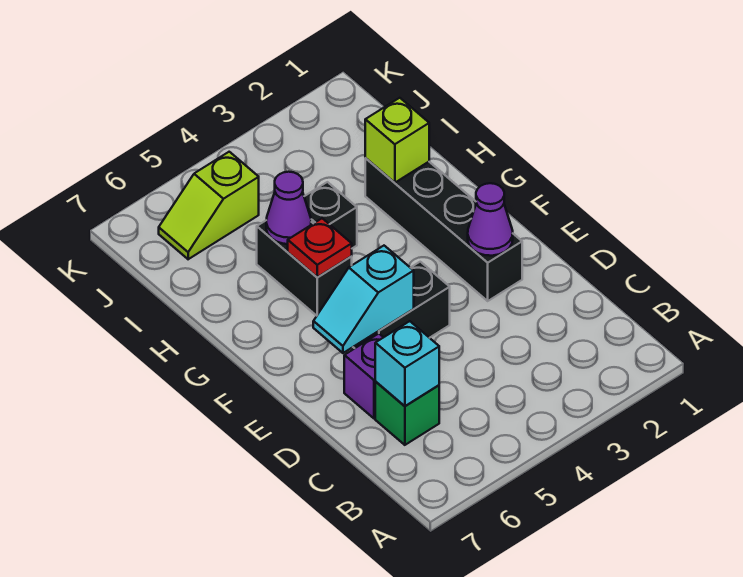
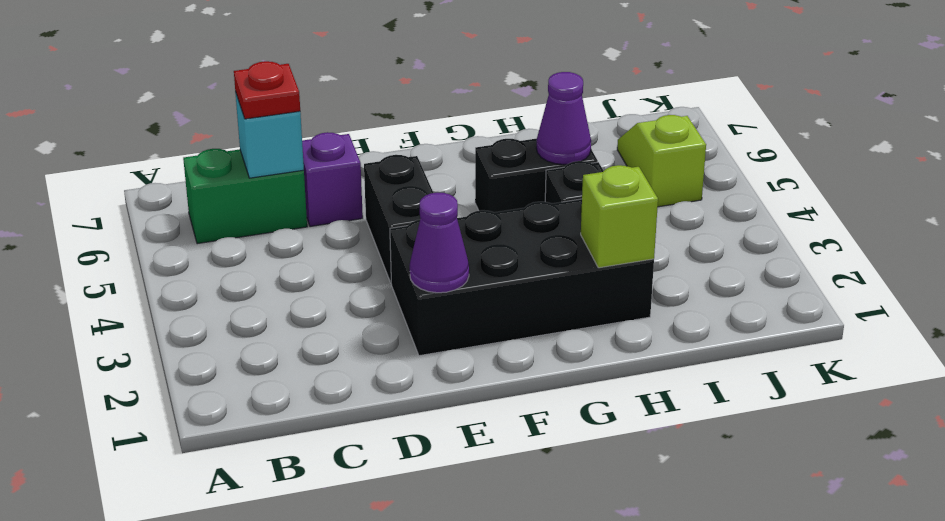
green 1x1 brick [375,381,439,445] -> green 1x2 brick [183,149,307,244]
black 1x4 brick [365,158,522,301] -> black 2x4 brick [390,199,654,356]
cyan 1x2 slope [313,246,414,353] -> none
red 1x1 plate [288,218,352,277] -> red 1x1 plate moved to [234,61,300,119]

